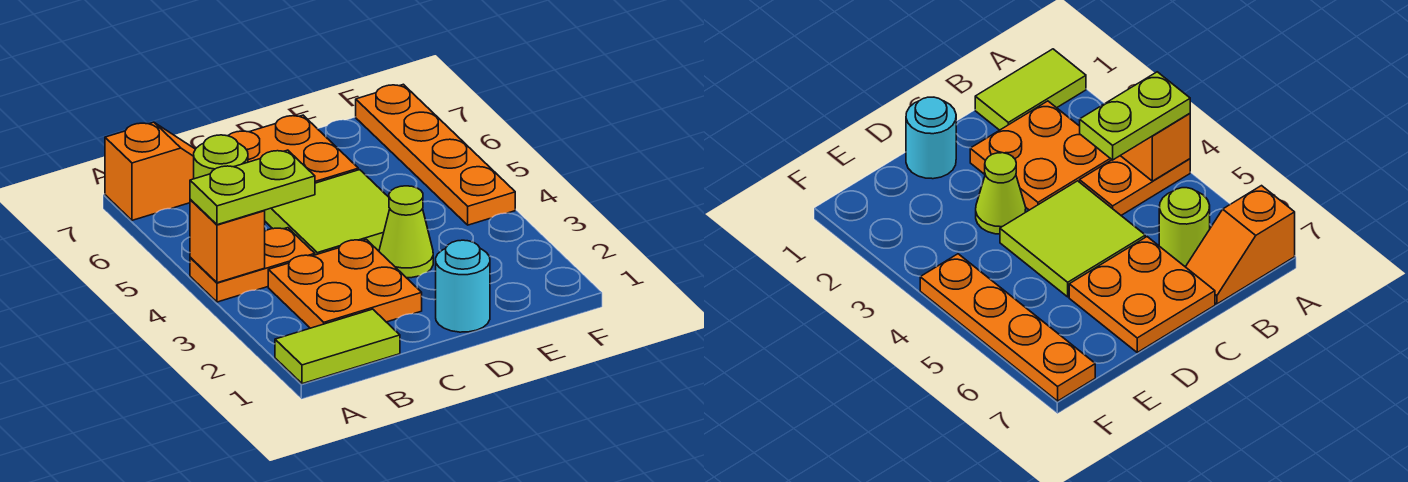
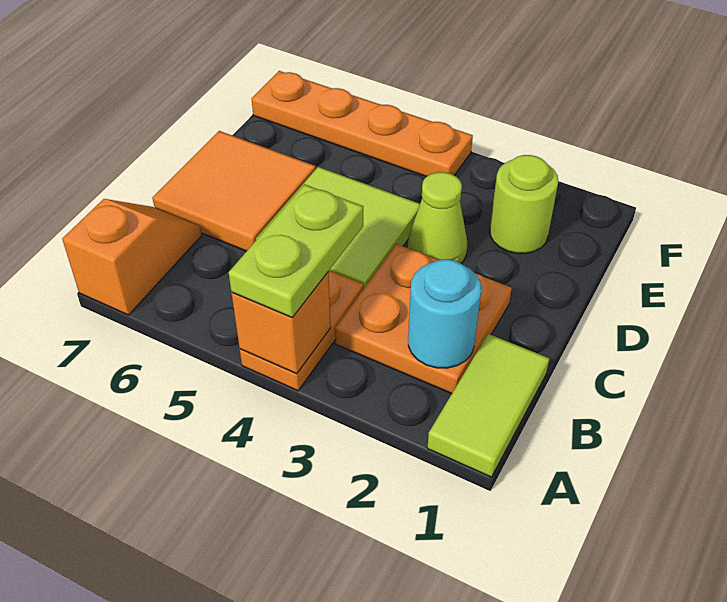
lime 1x1 round brick [194,135,248,179] -> lime 1x1 round brick moved to [490,155,558,254]
orange 2x2 plate [228,115,358,183] -> orange 2x2 tile [153,131,316,251]
cyan 1x1 round brick [436,240,490,332] -> cyan 1x1 round brick moved to [408,259,481,368]

